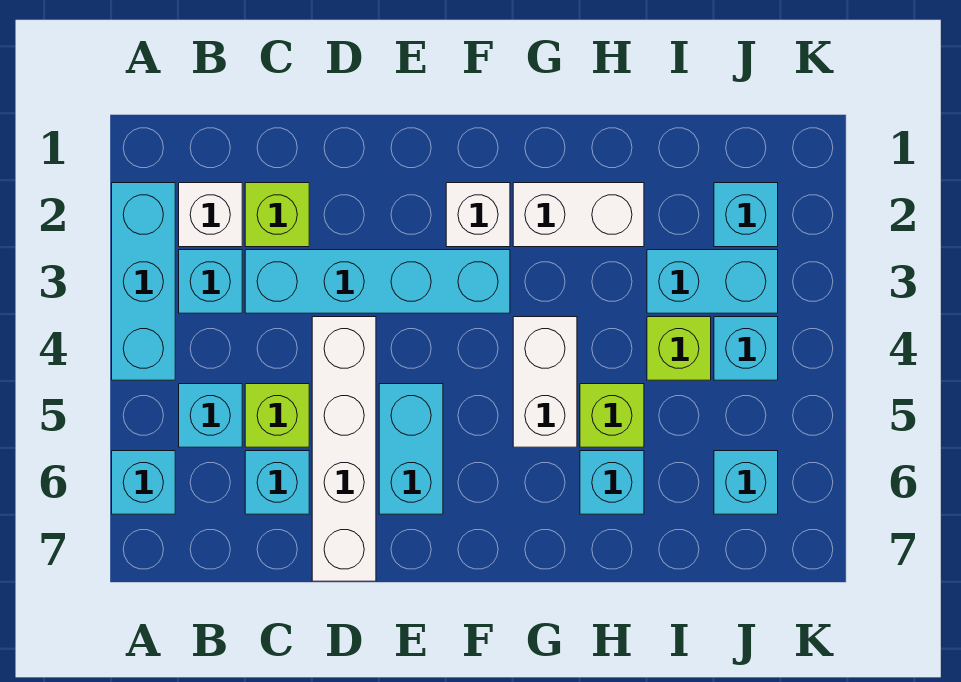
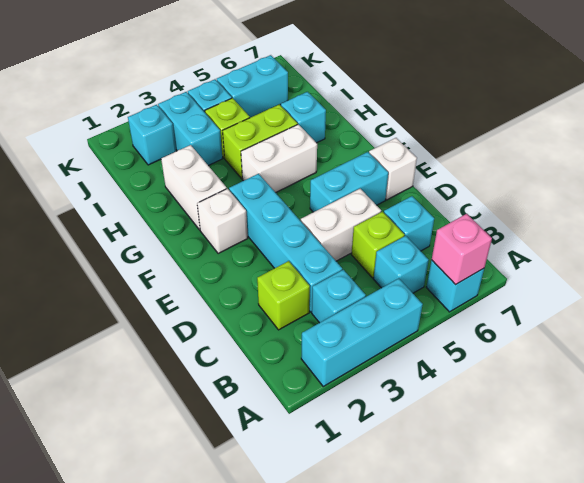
none -> pink 1x1 brick [432,214,492,285]
white 1x1 brick [179,183,242,247] -> white 1x1 brick moved to [369,138,417,200]
white 1x4 brick [312,317,376,581] -> white 1x2 brick [301,189,381,261]
lime 1x1 brick [580,384,644,447] -> lime 1x2 brick [223,104,298,179]
cyan 1x1 brick [714,451,778,514] -> cyan 1x2 brick [217,55,288,118]

